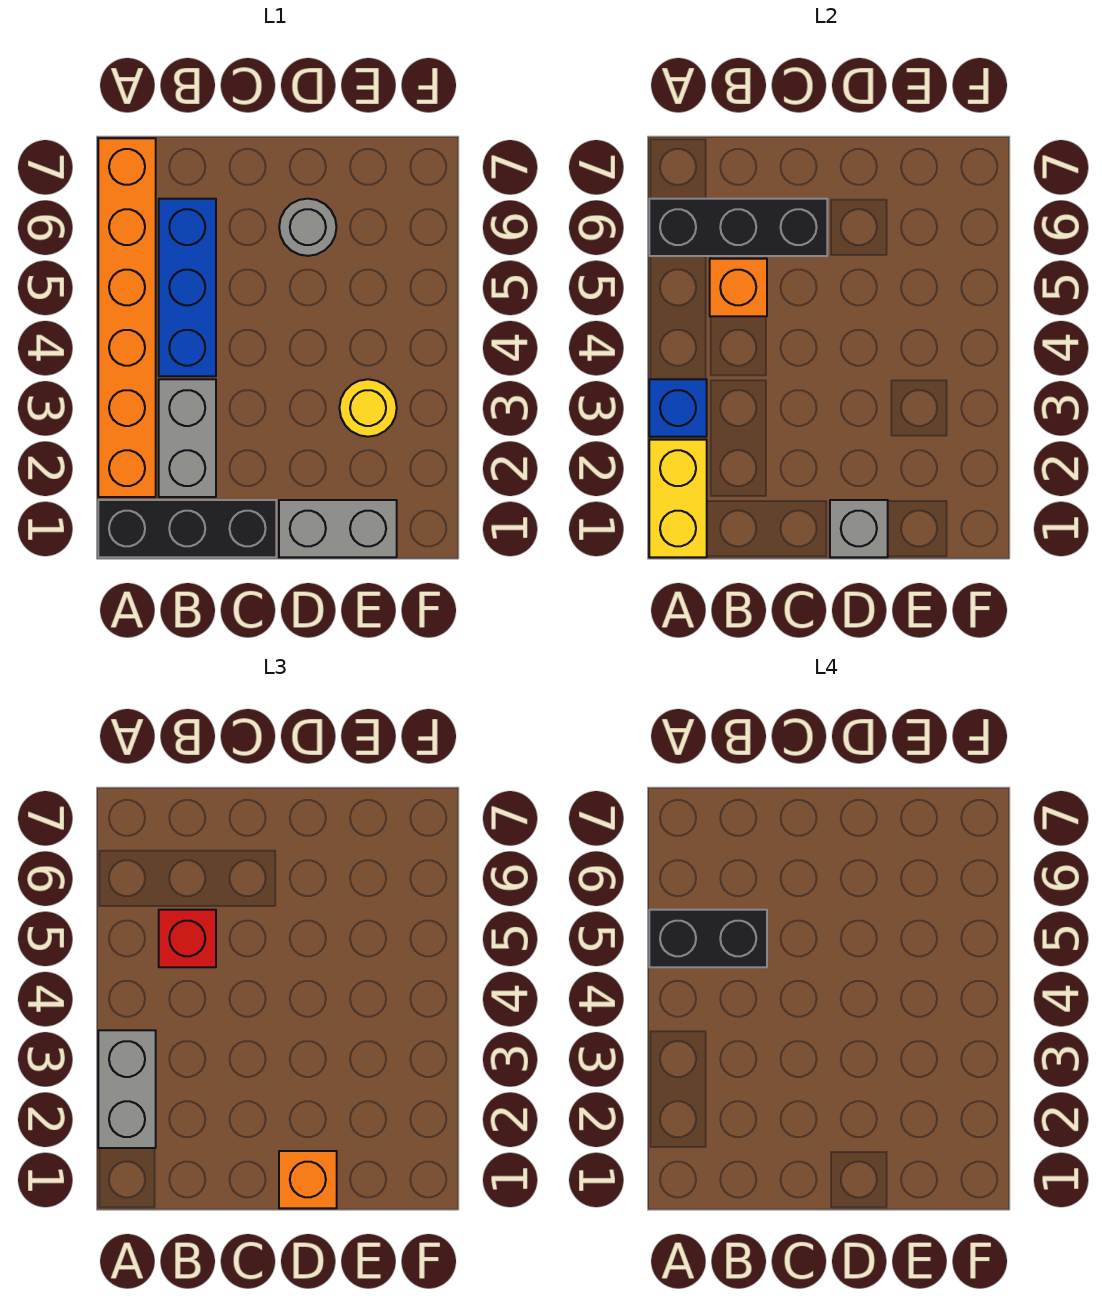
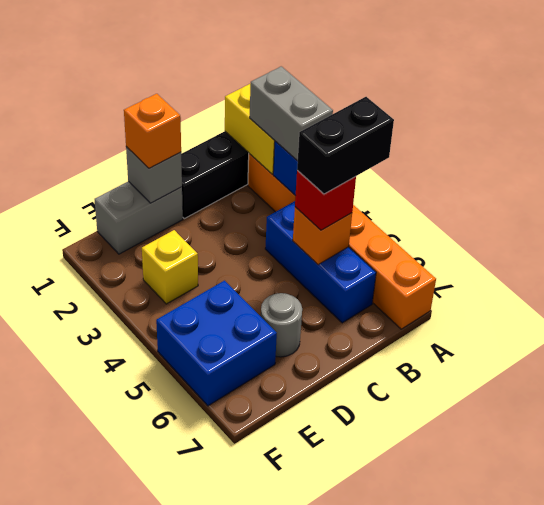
black 1x3 brick [649,199,827,256] -> none
grey 1x2 brick [159,379,216,497] -> none
yellow 1x1 round brick [339,379,397,437] -> yellow 1x1 brick [142,230,198,304]
none -> blue 2x2 brick [156,281,277,406]

